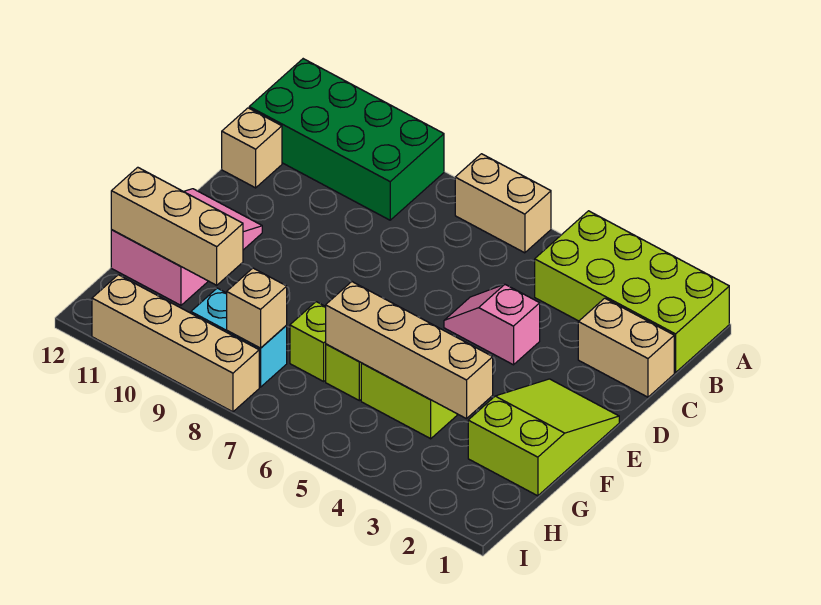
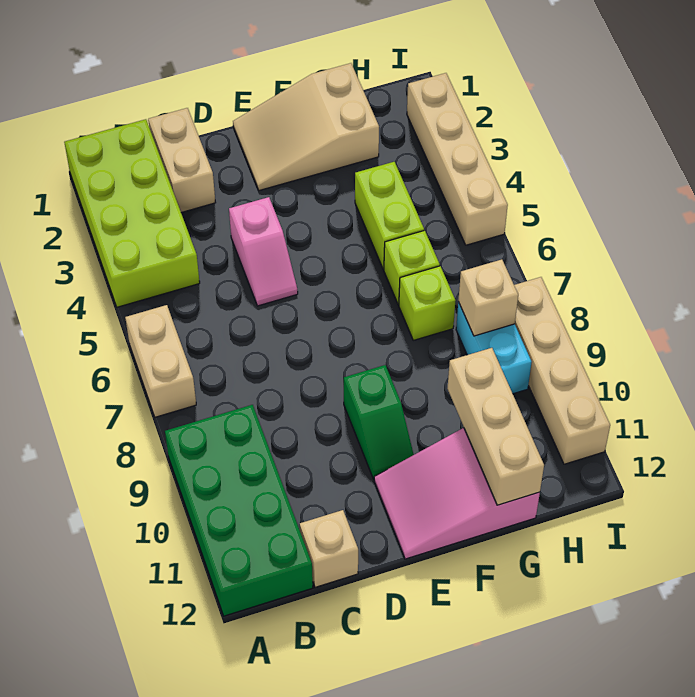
lime 2x3 slope [468,379,619,496] -> tan 2x3 slope [233,63,379,191]
none -> green 1x2 slope [344,365,414,479]
tan 1x4 brick [326,282,493,419] -> tan 1x4 brick moved to [407,73,508,245]

